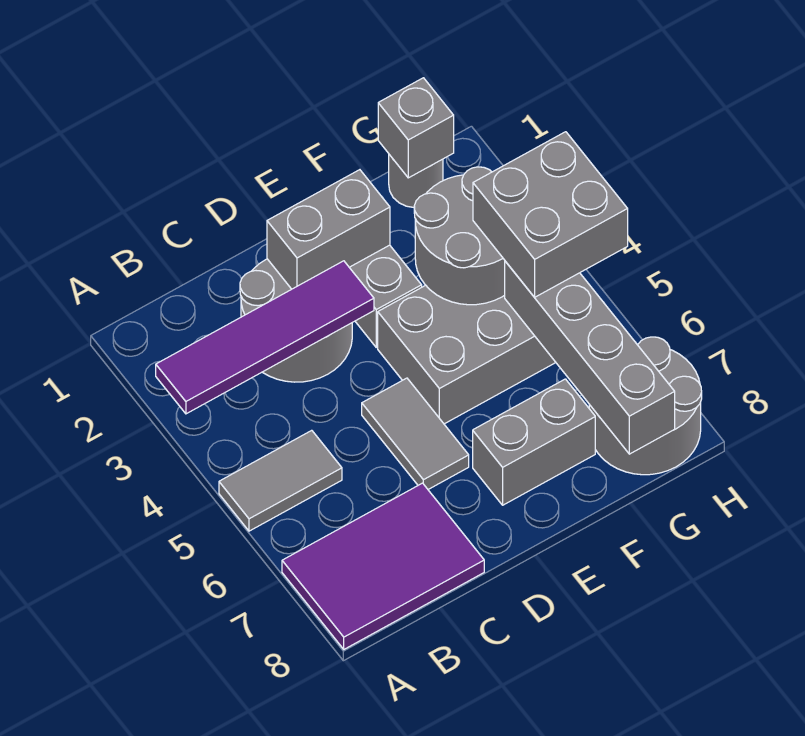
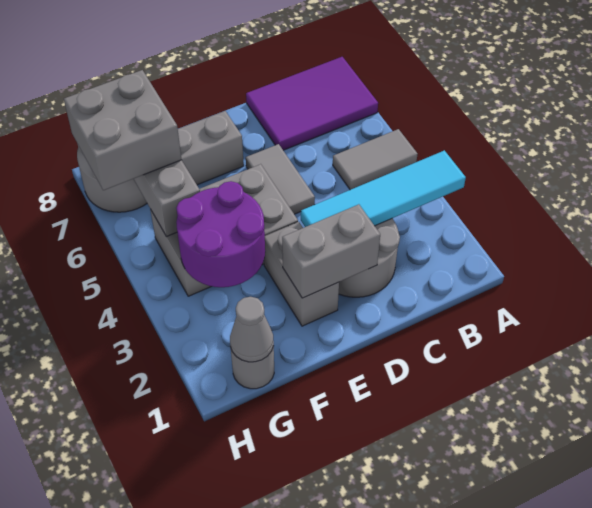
purple 1x4 tile [156,261,374,414] -> cyan 1x4 tile [301,150,466,227]
grey 2x2 round brick [414,167,505,305] -> purple 2x2 round brick [176,181,265,287]
grey 1x1 brick [378,78,454,178] -> grey 1x1 cone [230,297,274,362]
grey 2x2 brick [473,132,628,297] -> grey 2x2 brick moved to [64,70,182,190]

